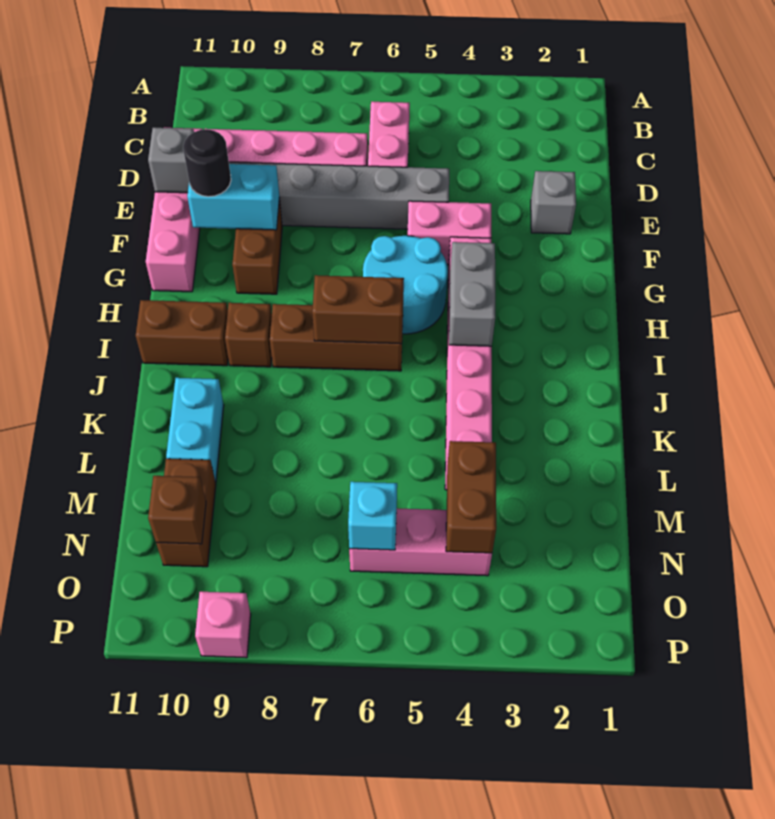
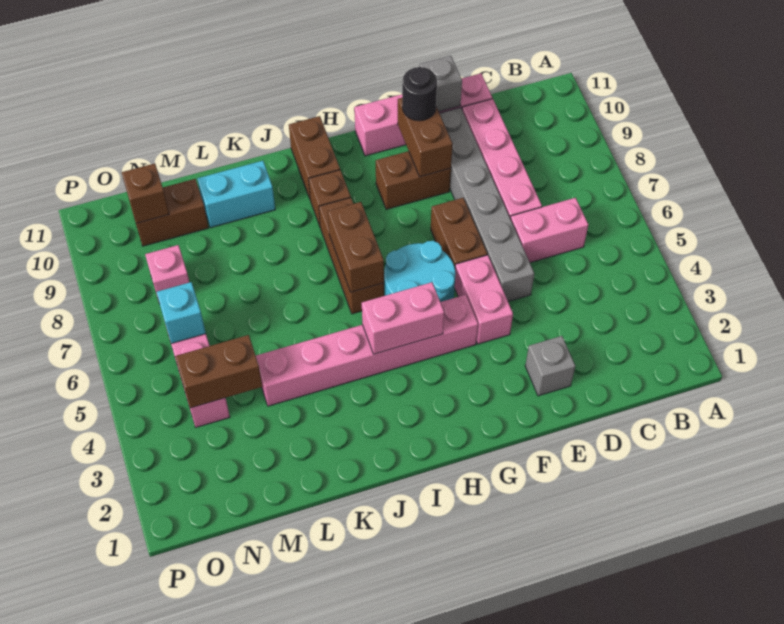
none -> brown 1x2 brick [431,198,487,267]
cyan 1x2 brick [187,164,279,230] -> brown 1x2 brick [398,98,453,177]
grey 1x2 brick [449,242,495,346] -> pink 1x2 brick [362,282,444,354]
pink 1x1 brick [195,592,251,658] -> pink 1x1 brick moved to [145,245,189,304]

